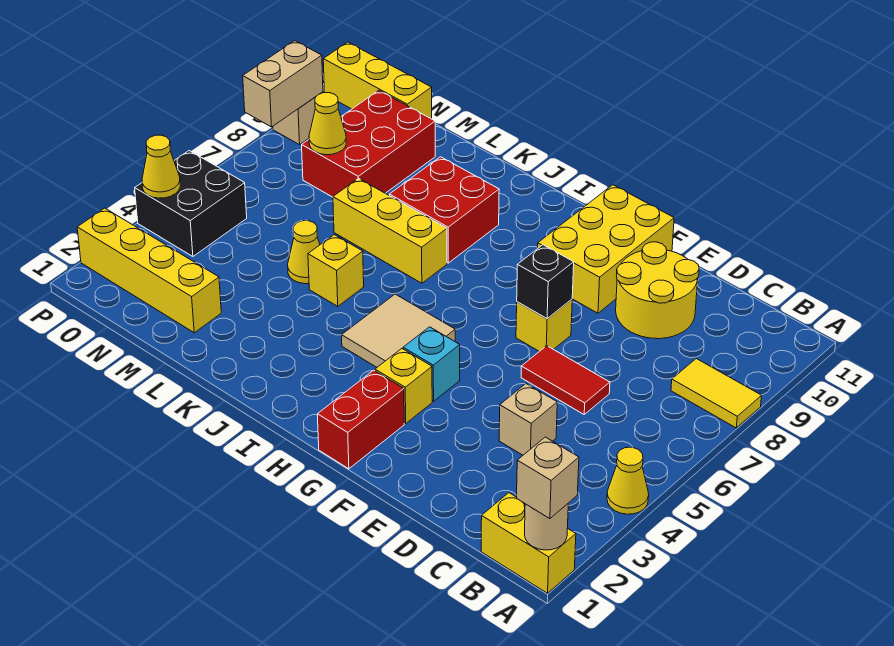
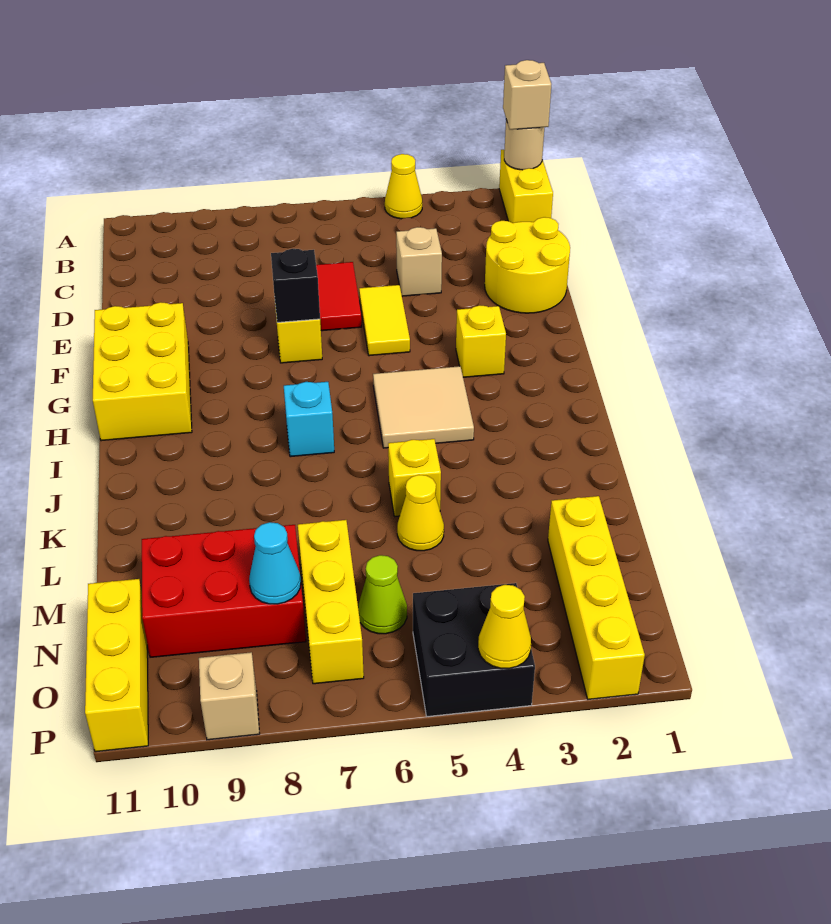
yellow 1x2 tile [671,359,762,428] -> yellow 1x2 tile moved to [359,285,410,356]
yellow 2x2 round brick [616,242,699,339] -> yellow 2x2 round brick moved to [485,217,570,313]
yellow 2x3 brick [538,185,674,313] -> yellow 2x3 brick turned to [93,302,192,441]
red 1x2 brick [317,370,404,469] -> none
cyan 1x1 brick [403,327,460,401] -> cyan 1x1 brick moved to [284,382,334,457]
yellow 1x3 brick [333,178,447,283] -> yellow 1x3 brick moved to [298,520,364,684]
red 2x2 brick [389,157,499,263] -> none
none -> lime 1x1 cone [358,555,407,634]
yellow 1x1 cone [309,93,346,155] -> cyan 1x1 cone [249,522,301,604]
tan 1x2 brick [243,41,323,127] -> none

